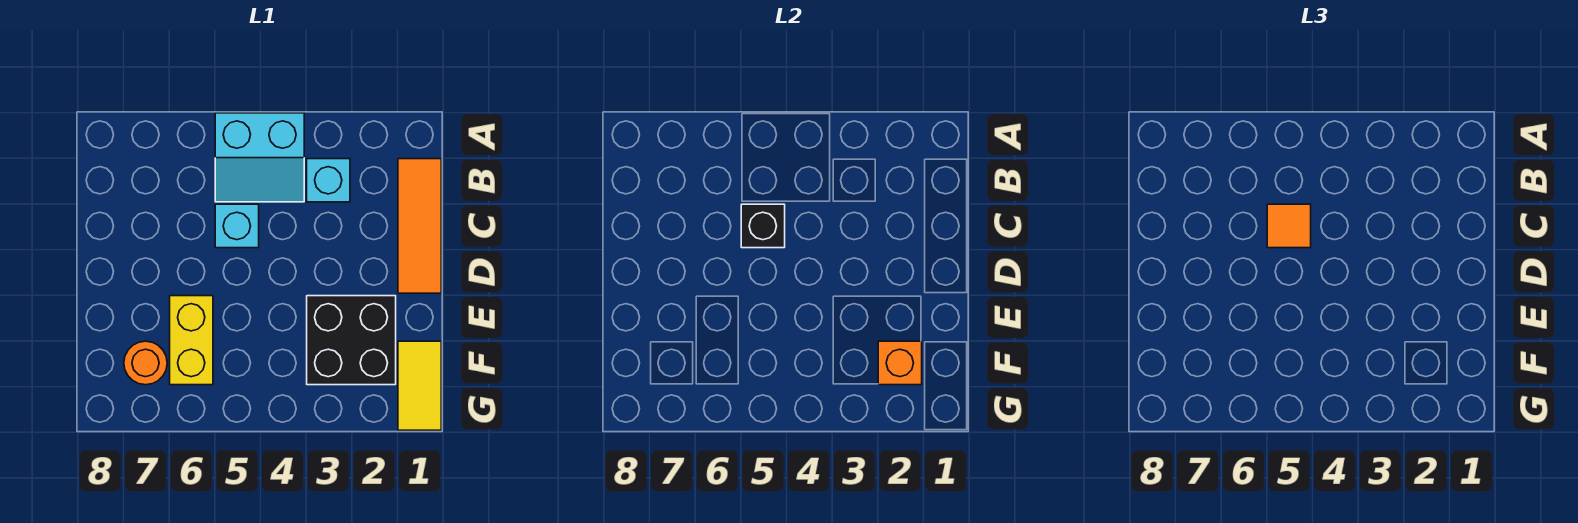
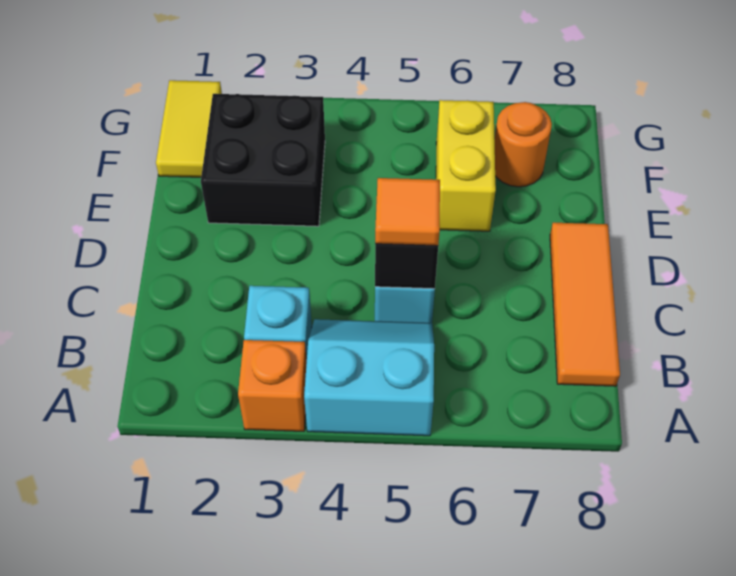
orange 1x3 tile [398,159,441,293] -> orange 1x3 tile moved to [550,223,620,386]
orange 1x1 brick [878,341,922,385] -> orange 1x1 brick moved to [238,340,307,431]

